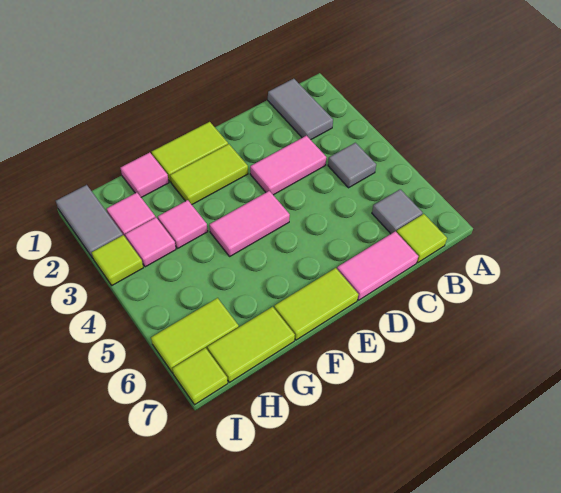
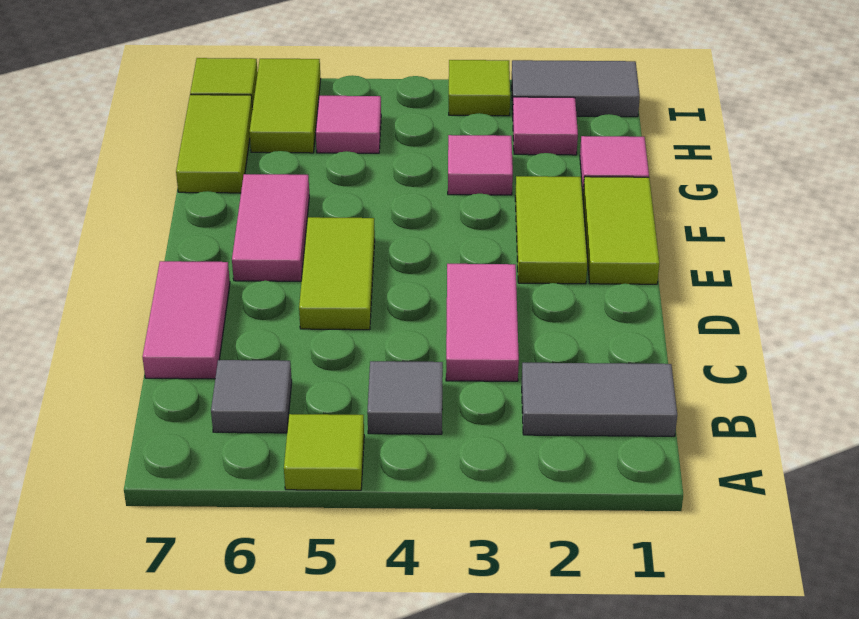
lime 1x1 tile [396,214,447,263] -> lime 1x1 tile moved to [284,414,364,490]
pink 1x2 tile [209,191,290,256] -> pink 1x2 tile moved to [232,174,309,281]
lime 1x2 tile [274,268,358,340] -> lime 1x2 tile moved to [299,217,375,330]
pink 1x1 tile [125,217,176,267] -> pink 1x1 tile moved to [316,96,381,153]

